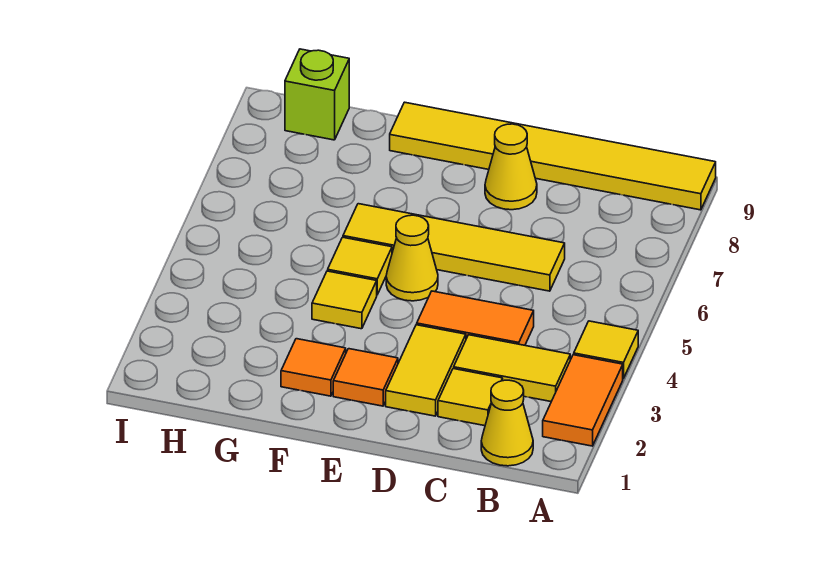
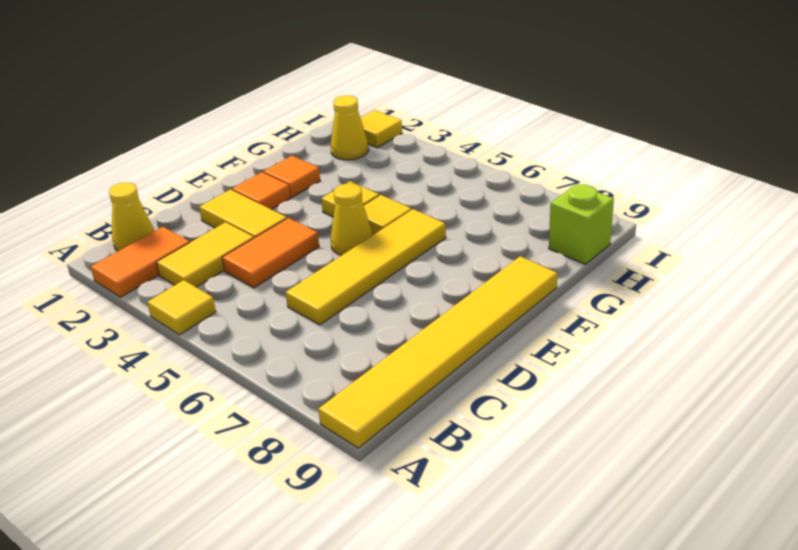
orange 1x2 tile [543,355,623,446] -> orange 1x2 tile turned to [91,227,190,297]
yellow 1x1 tile [438,369,503,426] -> yellow 1x1 tile moved to [360,110,402,148]
yellow 1x1 cone [485,124,537,210] -> yellow 1x1 cone moved to [331,95,368,160]

